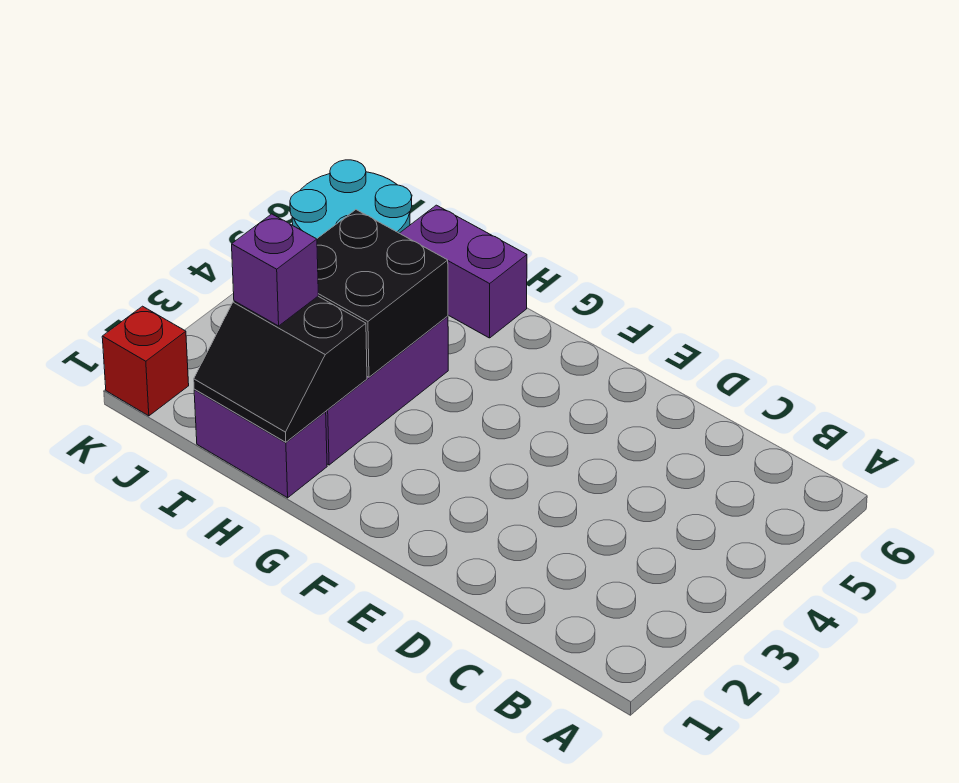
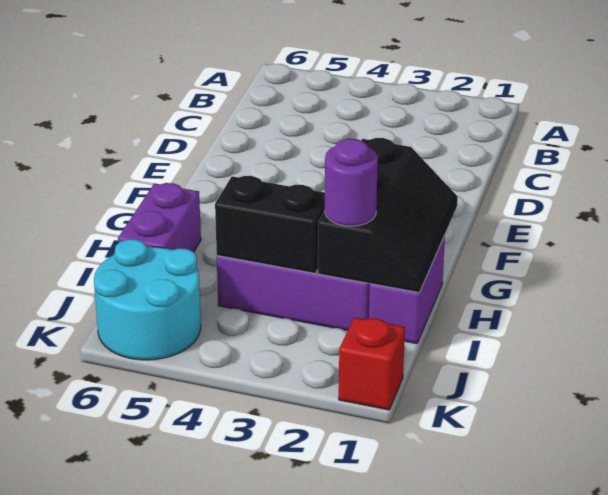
black 2x2 slope [194,296,367,442] -> black 2x3 slope [318,138,458,293]
black 2x2 brick [317,210,448,377] -> black 1x2 brick [215,176,325,273]
purple 1x1 brick [232,214,318,326] -> purple 1x1 round brick [325,139,378,226]

